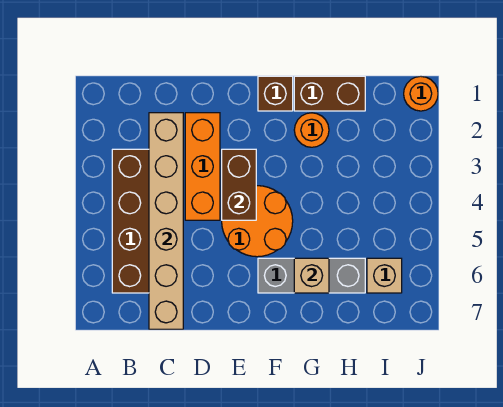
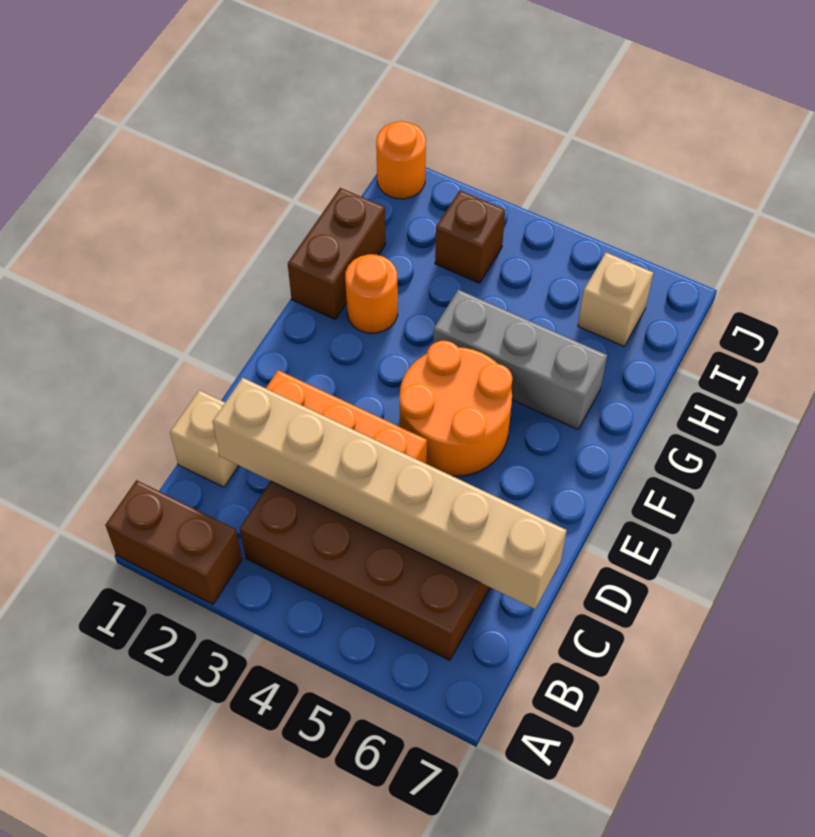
brown 1x2 brick [222,149,256,220] -> brown 1x2 brick moved to [105,480,242,604]
brown 1x1 brick [258,76,293,111] -> brown 1x1 brick moved to [435,191,505,283]
grey 1x3 brick [258,258,365,293] -> grey 1x3 brick turned to [433,290,607,429]
tan 1x1 brick [294,258,329,293] -> tan 1x1 brick moved to [170,390,239,487]

